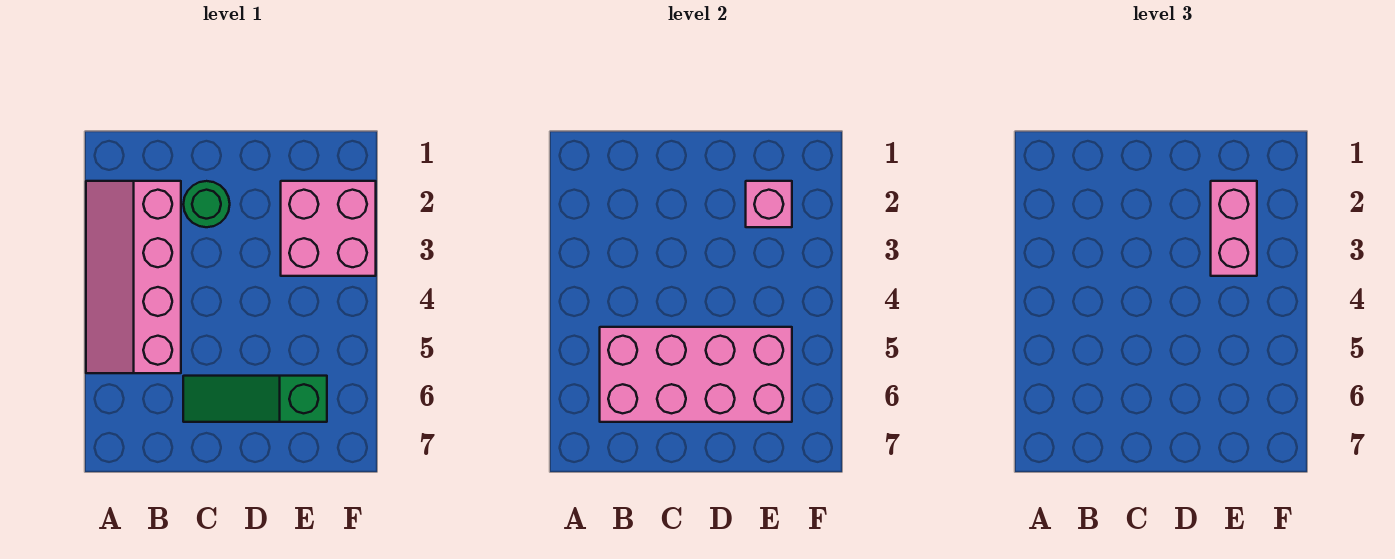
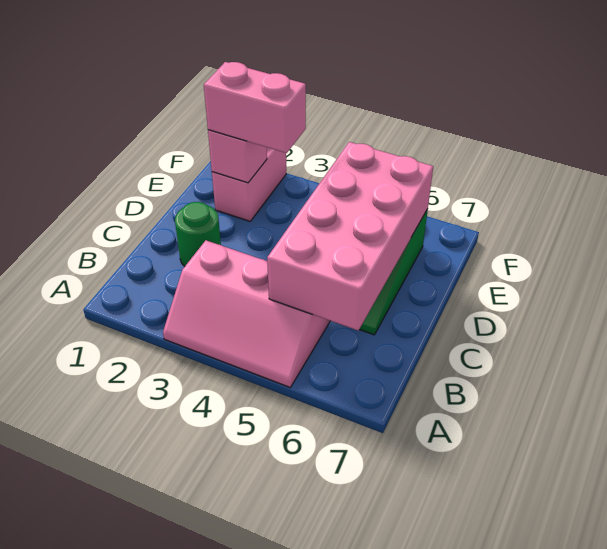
pink 2x4 slope [86,181,181,373] -> pink 2x3 slope [163,240,330,387]
pink 2x2 brick [281,181,376,276] -> pink 1x2 brick [212,147,286,221]

